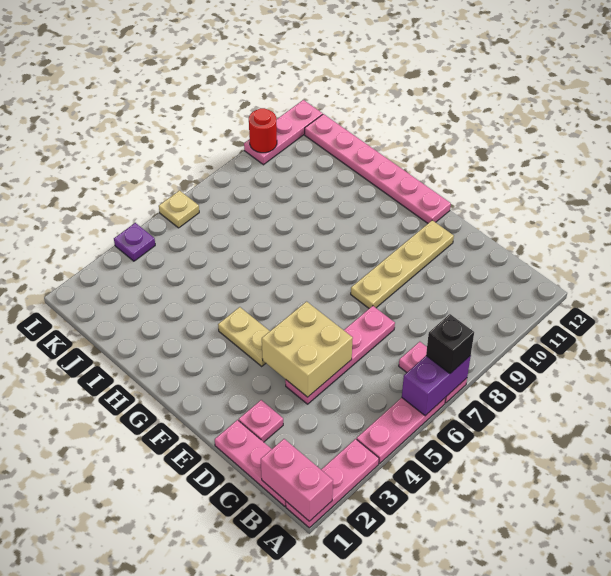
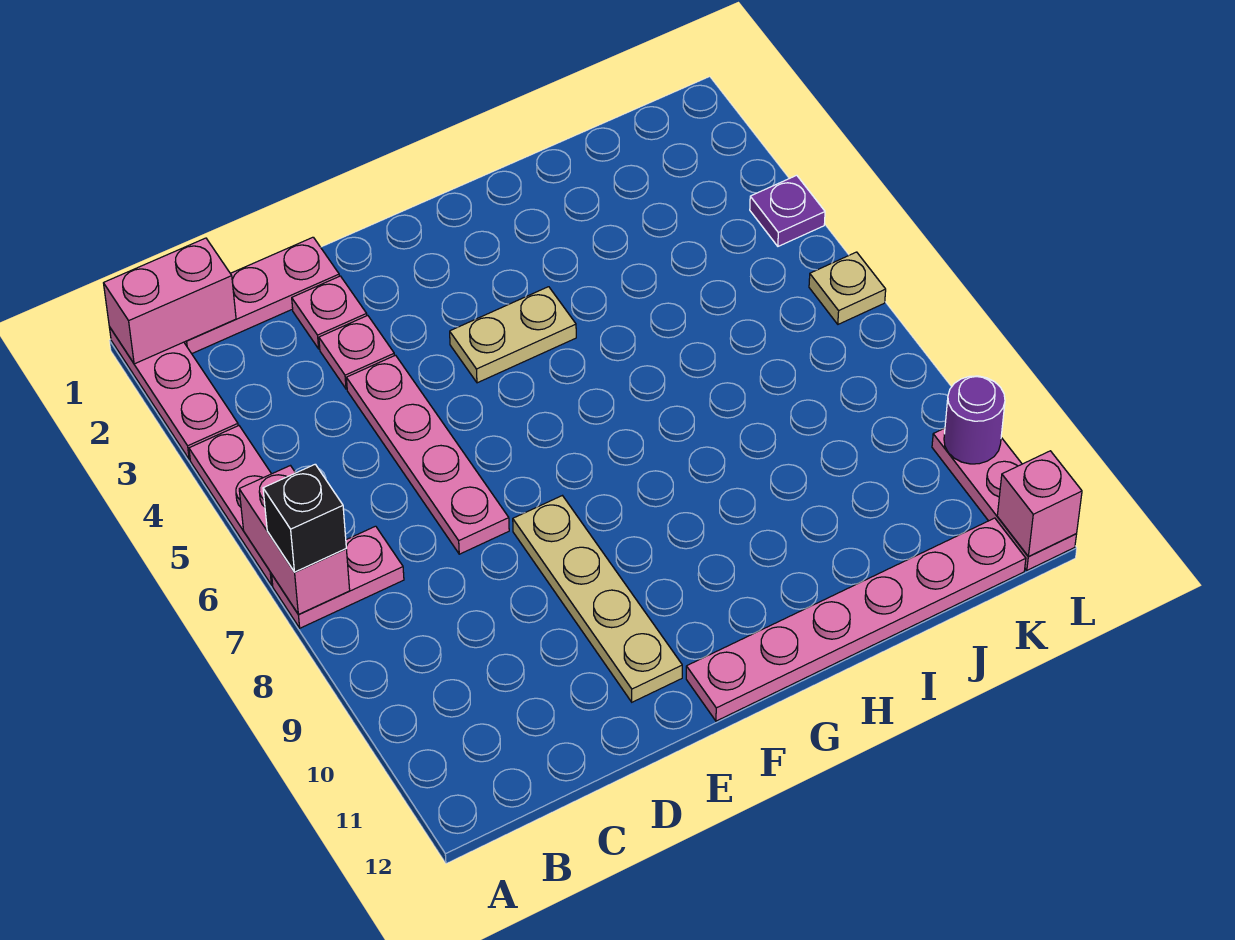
purple 1x2 brick [402,356,471,416] -> pink 1x2 brick [239,466,350,614]
none -> pink 1x1 plate [319,315,394,389]
tan 2x2 brick [262,302,353,397] -> none
red 1x1 round brick [249,108,277,153] -> purple 1x1 round brick [944,376,1005,464]
none -> pink 1x1 brick [997,451,1082,557]

